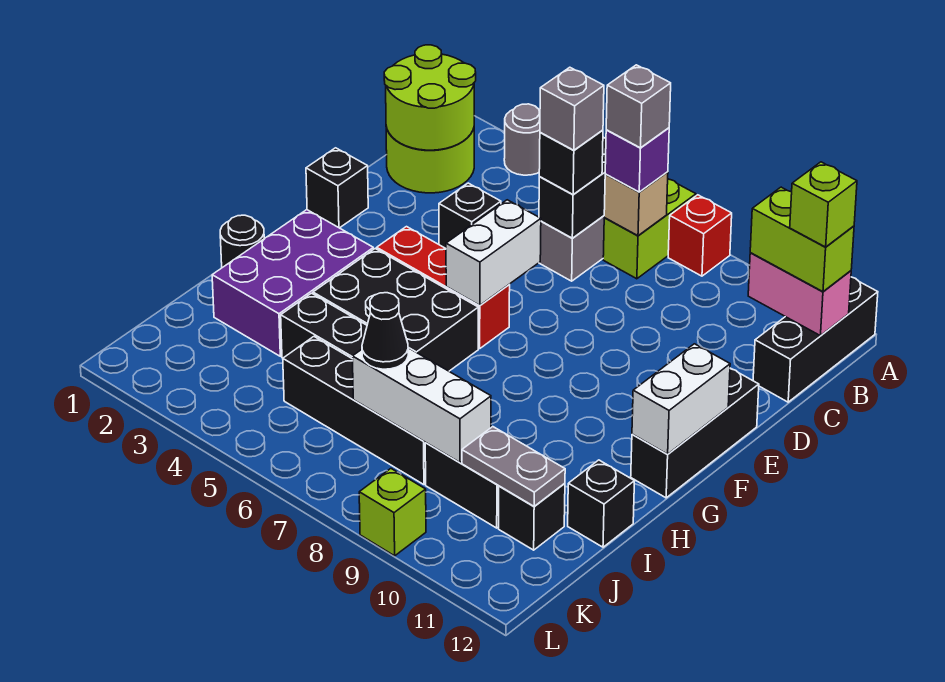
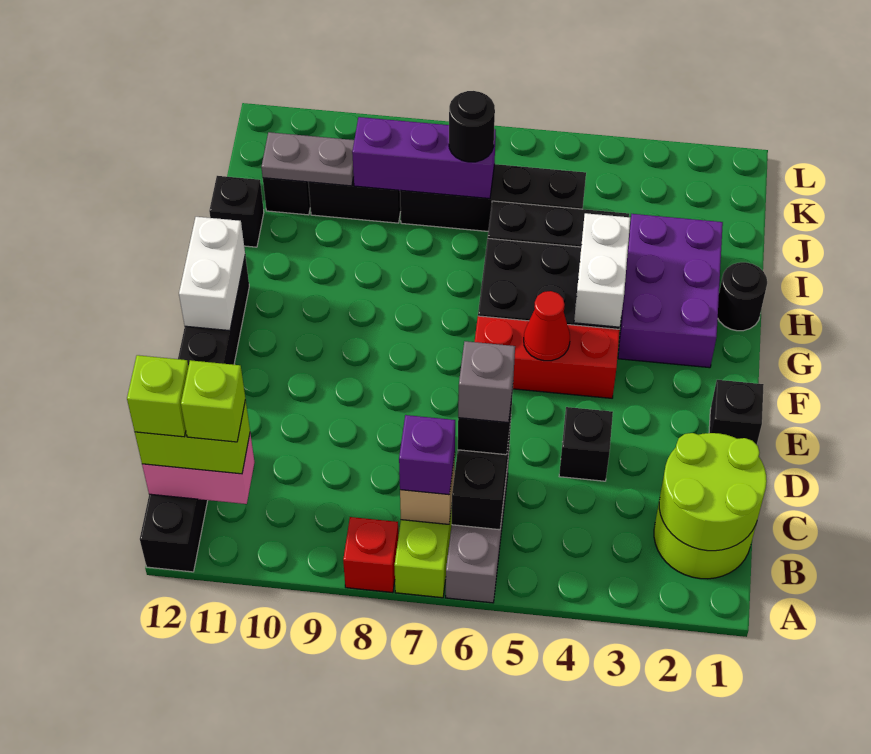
grey 1x1 round brick [504,104,540,175] -> none
grey 1x1 brick [606,65,671,148] -> none
white 1x2 brick [446,200,541,305] -> white 1x2 brick moved to [574,213,630,327]
none -> red 1x1 cone [524,291,570,361]
white 1x3 brick [352,348,491,463] -> purple 1x3 brick [352,117,496,199]
black 1x1 cone [362,293,408,369] -> black 1x1 round brick [449,91,495,162]
lime 1x1 brick [359,469,426,556] -> lime 1x1 brick moved to [181,360,245,442]

